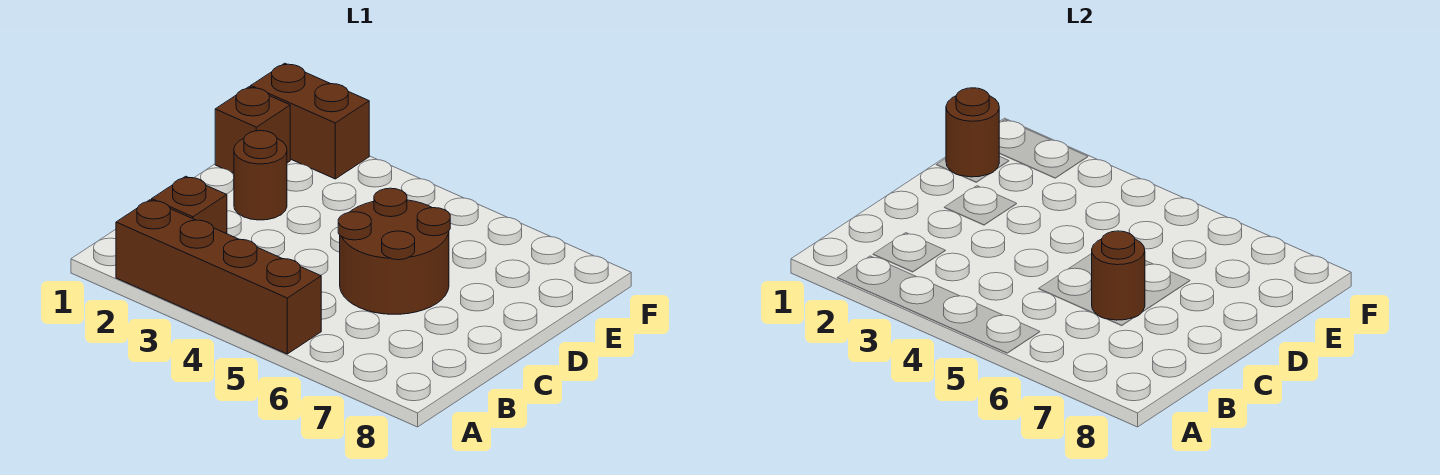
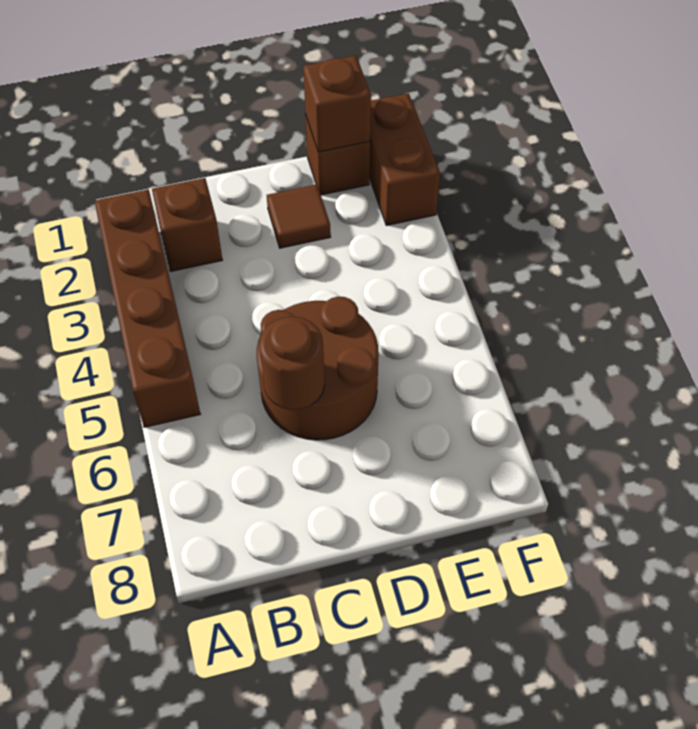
brown 1x1 round brick [234,131,287,220] -> brown 1x1 tile [267,184,331,248]
brown 1x1 round brick [946,88,1000,177] -> brown 1x1 brick [303,56,371,152]

